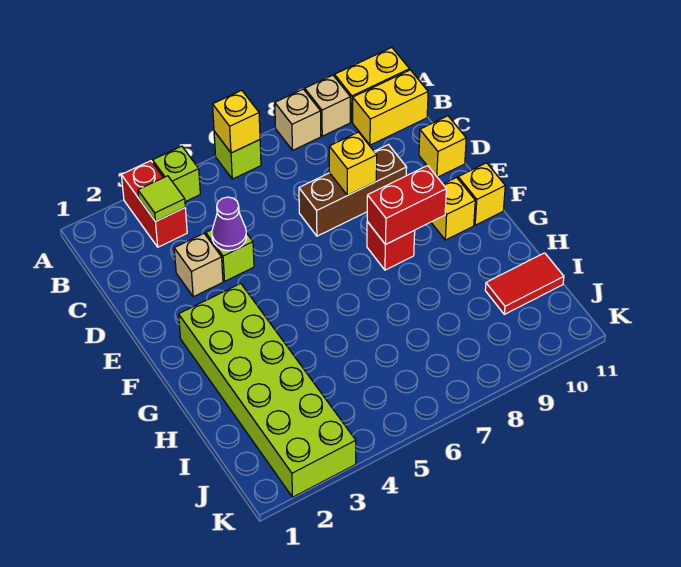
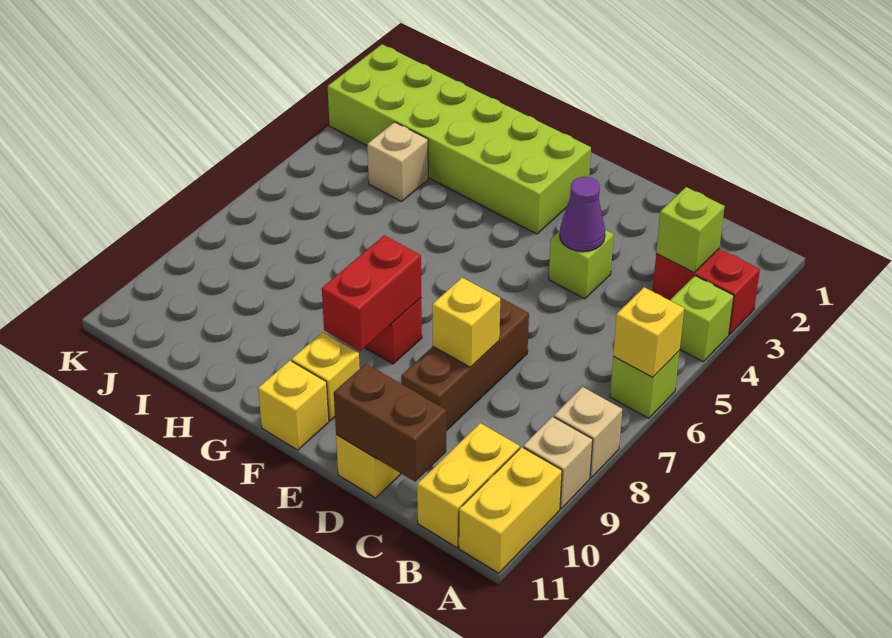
lime 1x1 tile [138,176,185,222] -> lime 1x1 brick [656,187,725,272]
none -> brown 1x2 brick [334,364,446,482]
tan 1x1 brick [174,234,223,297] -> tan 1x1 brick moved to [367,122,428,201]
red 1x2 tile [485,253,564,314] -> none

